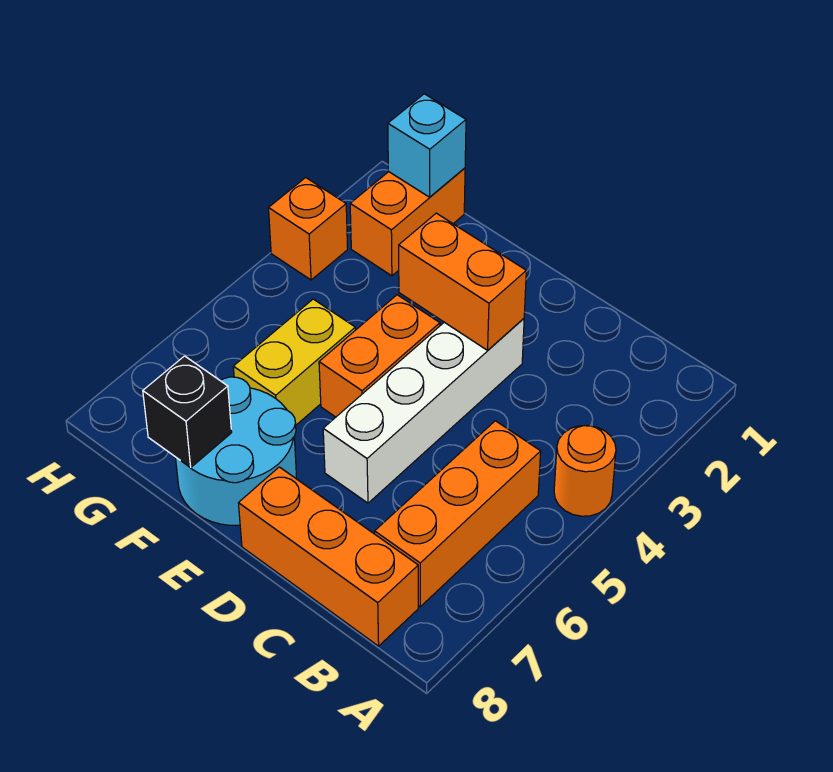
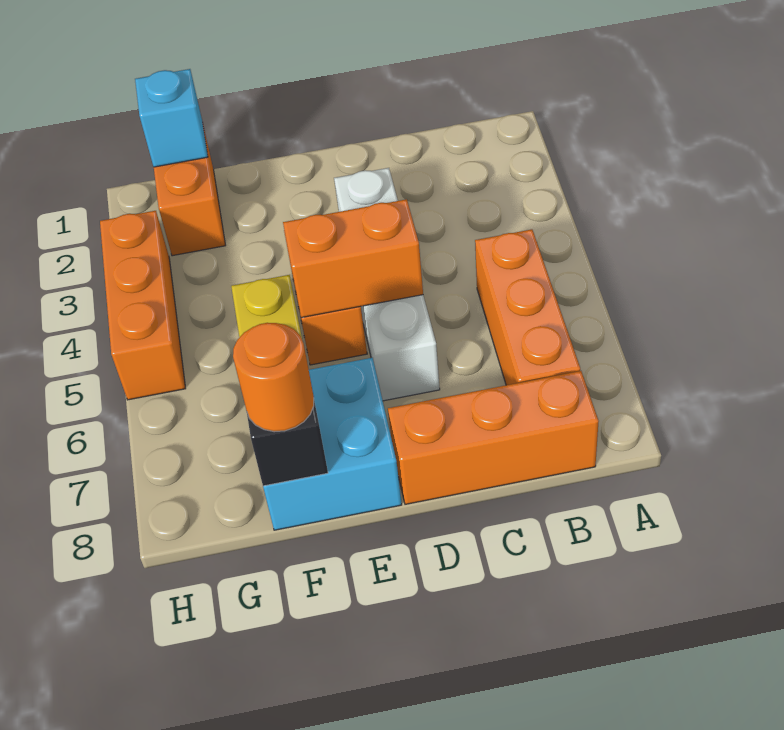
orange 1x1 round brick [554,425,616,516] -> orange 1x1 round brick moved to [233,323,314,432]
orange 1x2 brick [399,213,526,350] -> orange 1x2 brick moved to [283,199,423,318]
cyan 2x2 round brick [176,377,296,525] -> cyan 2x2 brick [263,358,402,530]
orange 1x1 brick [269,178,348,280] -> orange 1x3 brick [100,211,186,400]

